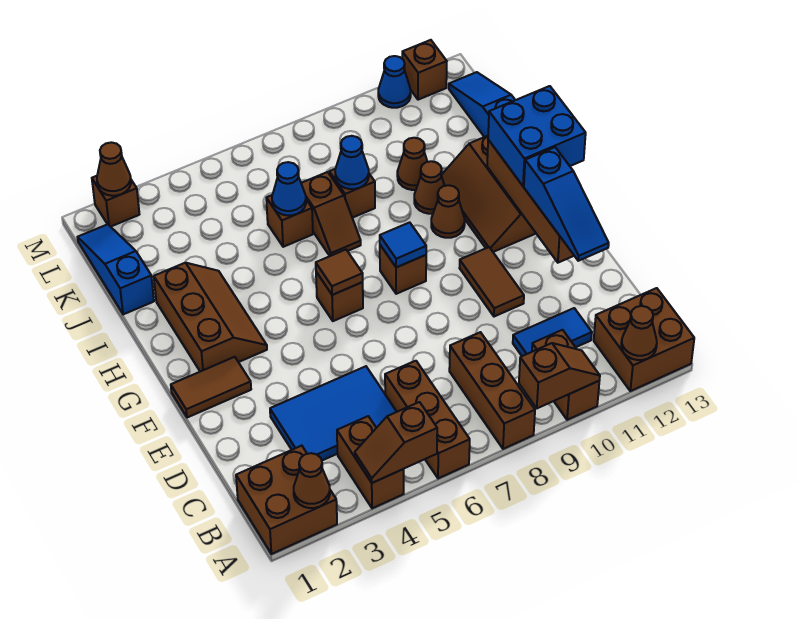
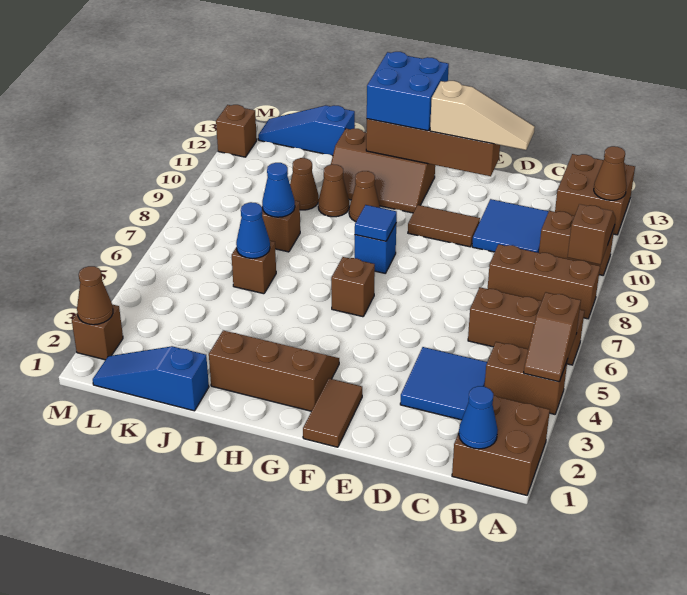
brown 1x1 cone [294,453,330,508] -> none
blue 2x3 tile [270,366,397,460] -> blue 2x2 tile [400,347,487,420]
blue 1x2 tile [513,308,592,356] -> blue 2x2 tile [472,199,549,253]
blue 1x3 slope [524,147,609,261] -> tan 1x3 slope [430,81,535,150]
brown 1x1 tile [316,250,363,295] -> none
brown 1x1 brick [380,245,426,294] -> blue 1x1 brick [355,224,396,273]
brown 1x2 slope [301,172,361,256] -> none
blue 1x1 cone [378,56,411,108] -> blue 1x1 cone moved to [459,386,498,449]

